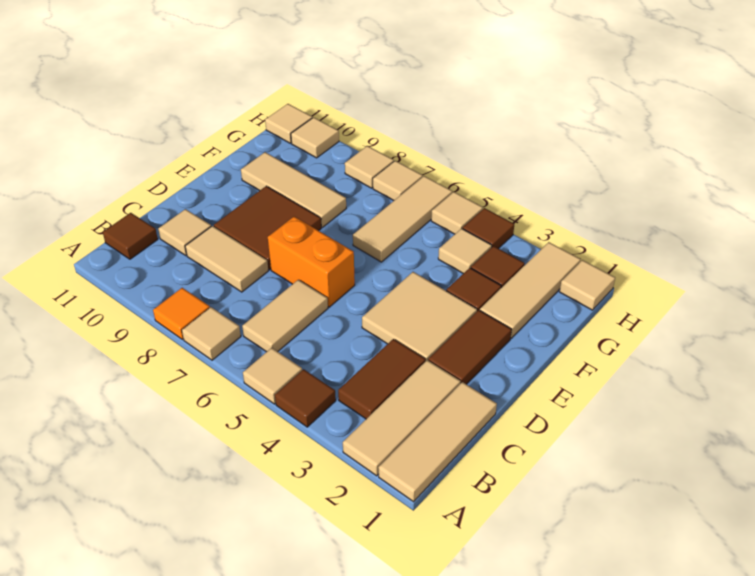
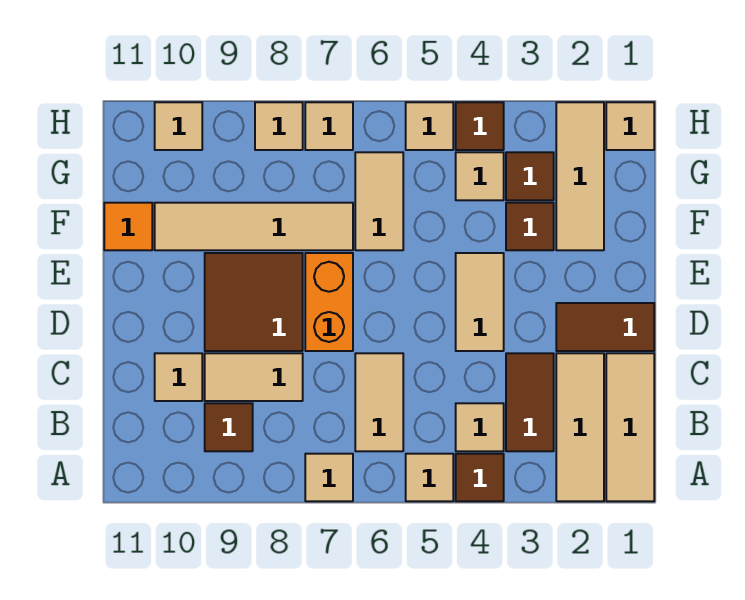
orange 1x1 tile [153,288,210,339] -> orange 1x1 tile moved to [104,203,152,250]
brown 1x1 tile [103,213,158,259] -> brown 1x1 tile moved to [205,403,253,451]
brown 1x2 tile [428,310,512,384] -> brown 1x2 tile turned to [556,303,654,351]
tan 2x2 tile [362,272,477,362] -> tan 1x2 tile [456,253,504,351]
orange 1x2 brick [268,217,355,307] -> orange 1x2 brick turned to [305,253,353,351]
tan 1x3 tile [353,176,452,262] -> tan 1x2 tile [355,152,403,250]
tan 1x3 tile [241,152,346,227] -> tan 1x4 tile [155,203,353,250]
tan 1x1 tile [265,104,312,143] -> tan 1x1 tile moved to [456,403,504,451]

